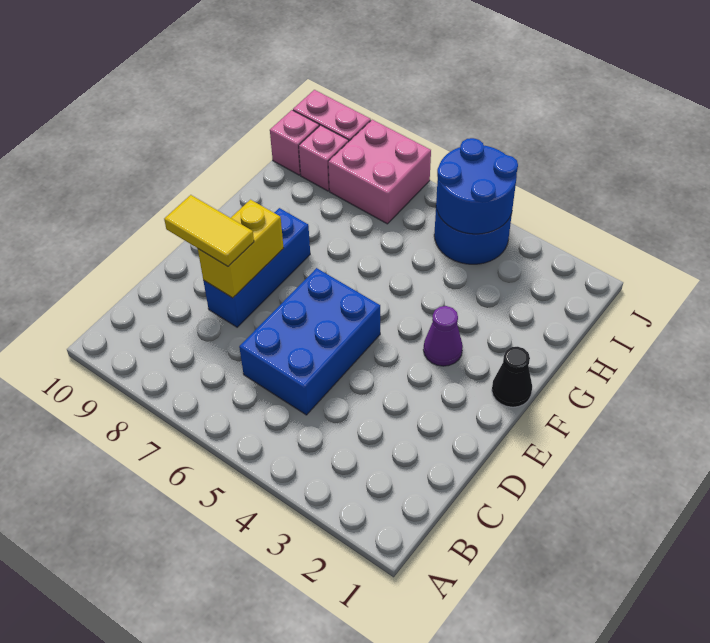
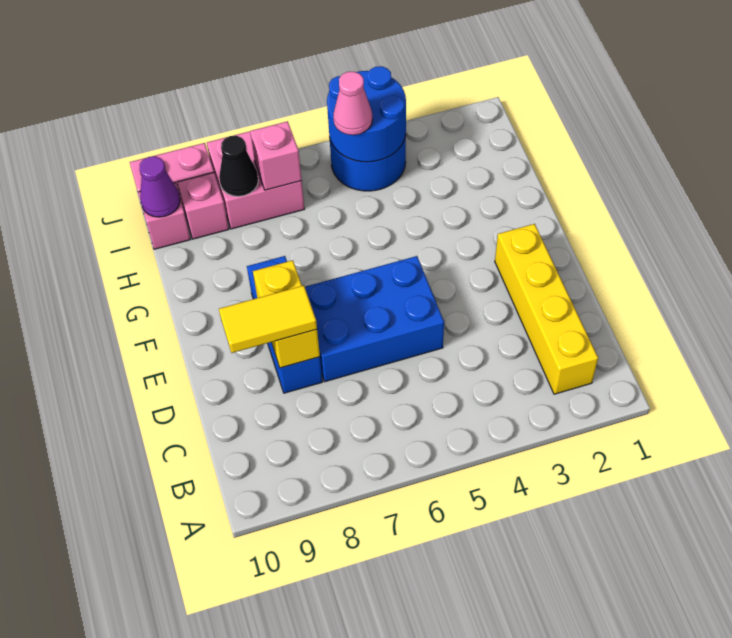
none -> yellow 1x4 brick [495,224,598,394]
blue 2x3 brick [239,268,380,415] -> blue 2x3 brick turned to [305,256,444,382]
black 1x1 cone [492,347,532,407] -> black 1x1 cone moved to [219,136,258,196]
purple 1x1 cone [424,306,463,366] -> purple 1x1 cone moved to [140,156,180,217]
none -> pink 1x1 cone [333,72,373,135]
none -> pink 1x1 brick [250,121,302,190]

